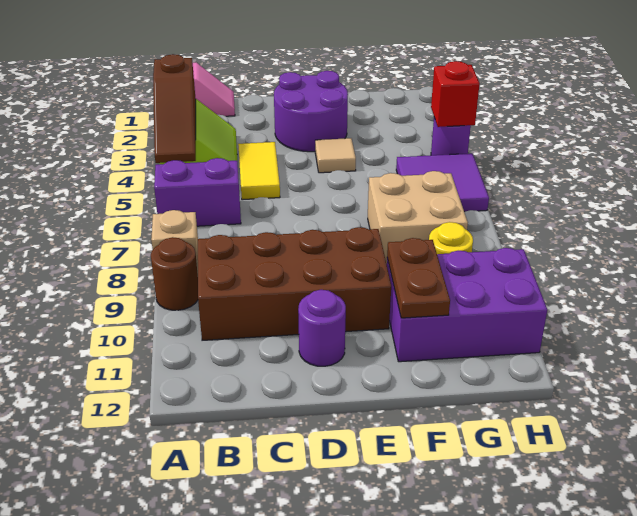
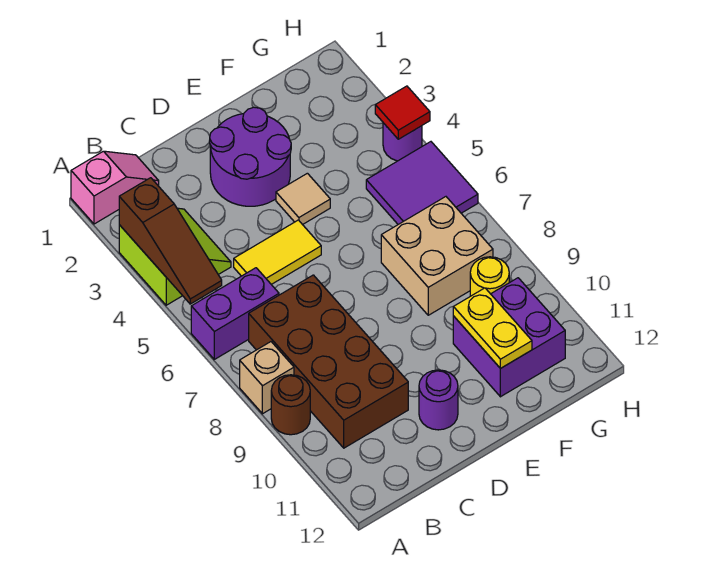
brown 2x4 brick [198,227,391,340] -> brown 2x4 brick turned to [249,275,408,448]
yellow 1x2 tile [238,142,280,200] -> yellow 1x2 tile turned to [234,220,321,284]
purple 2x3 brick [387,248,547,362] -> purple 2x2 brick [453,278,565,397]
brown 1x2 plate [387,238,450,318] -> yellow 1x2 plate [453,288,532,369]
red 1x1 brick [431,61,480,127] -> red 1x1 tile [375,86,430,139]

